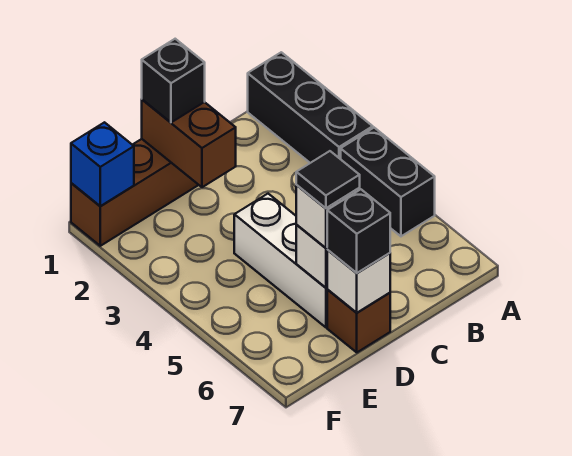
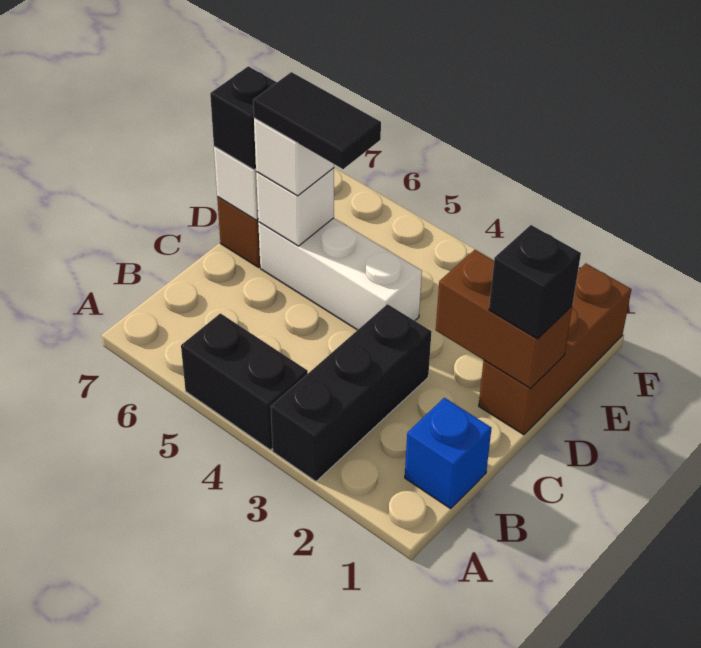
black 1x3 brick [248,52,373,163] -> black 1x3 brick turned to [271,304,432,482]
black 1x1 tile [296,151,360,208] -> black 1x2 tile [253,72,381,169]
blue 1x1 brick [71,122,134,206] -> blue 1x1 brick moved to [405,398,492,509]

